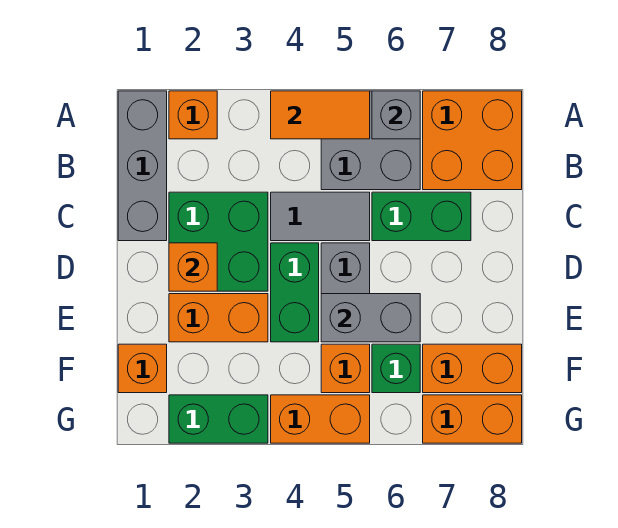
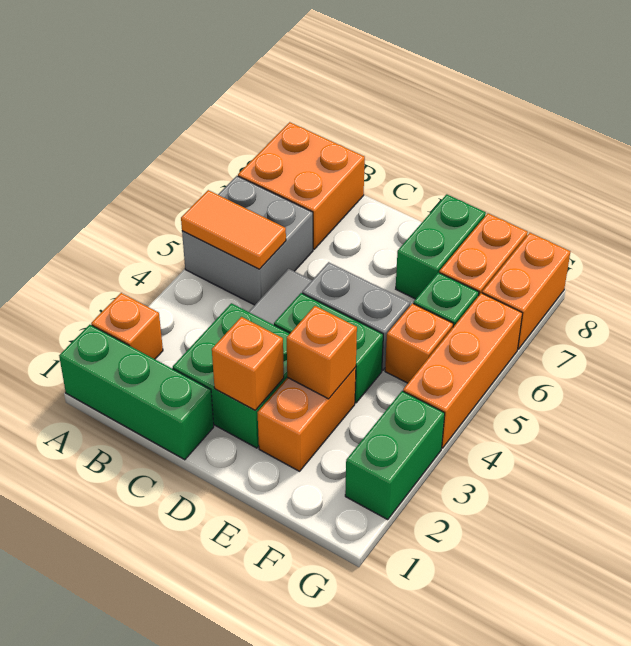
grey 1x3 brick [118,91,167,241] -> green 1x3 brick [59,325,214,460]
orange 1x2 tile [271,91,370,139] -> orange 1x2 tile turned to [181,190,286,269]
grey 1x1 brick [372,91,420,139] -> none
green 1x2 brick [372,192,471,241] -> green 1x2 brick moved to [396,194,486,299]
grey 1x2 brick [321,294,420,342] -> none
orange 1x1 brick [118,344,167,393] -> orange 1x1 brick moved to [287,306,357,399]
orange 1x2 brick [271,395,370,443] -> orange 1x3 brick [403,293,523,448]

